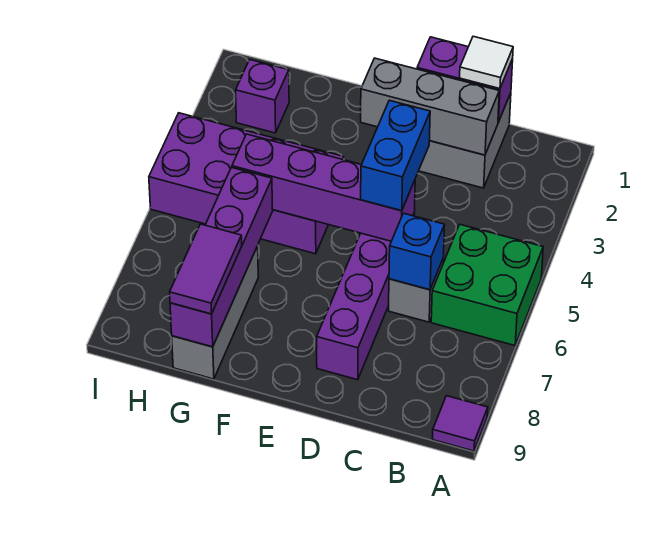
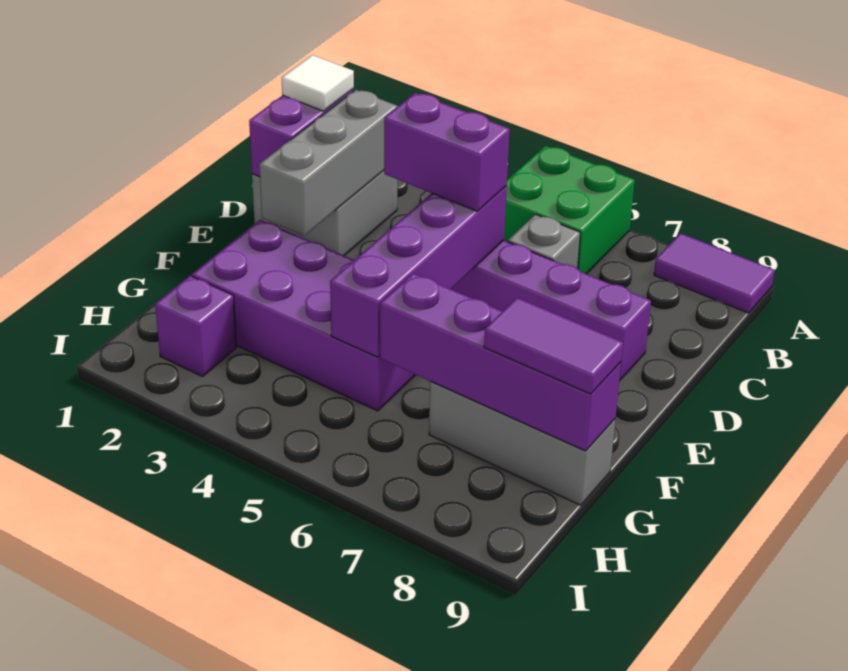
purple 1x1 tile [433,396,488,451] -> purple 1x2 tile [654,233,775,313]
blue 1x1 brick [389,213,445,290] -> none
blue 1x2 brick [361,100,430,211] -> purple 1x2 brick [384,93,510,211]
purple 2x4 brick [149,113,344,254] -> purple 2x4 brick turned to [192,220,416,411]

